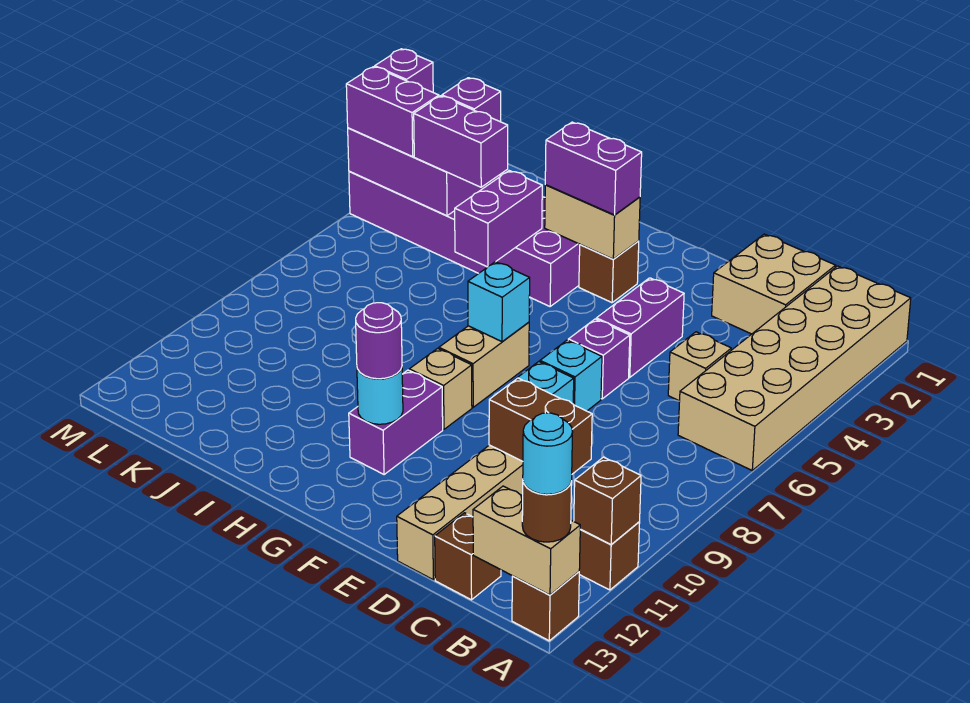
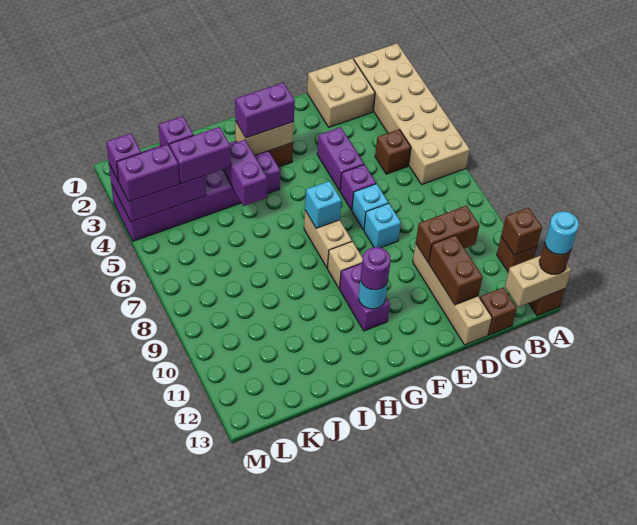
tan 1x1 brick [668,332,731,401] -> brown 1x1 brick [375,130,411,174]
none -> brown 1x2 brick [429,235,483,305]

